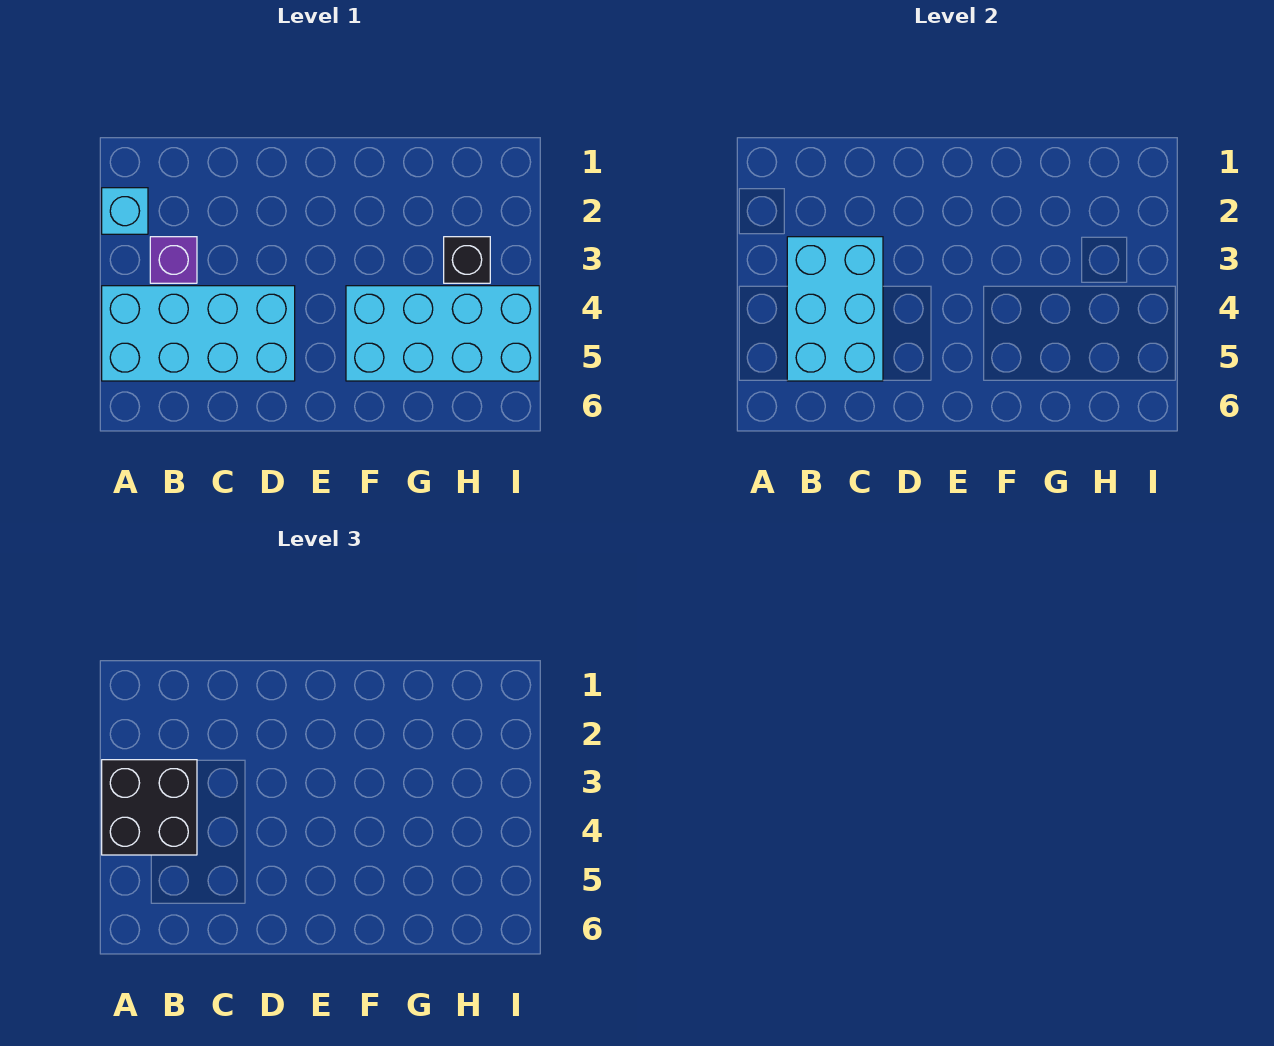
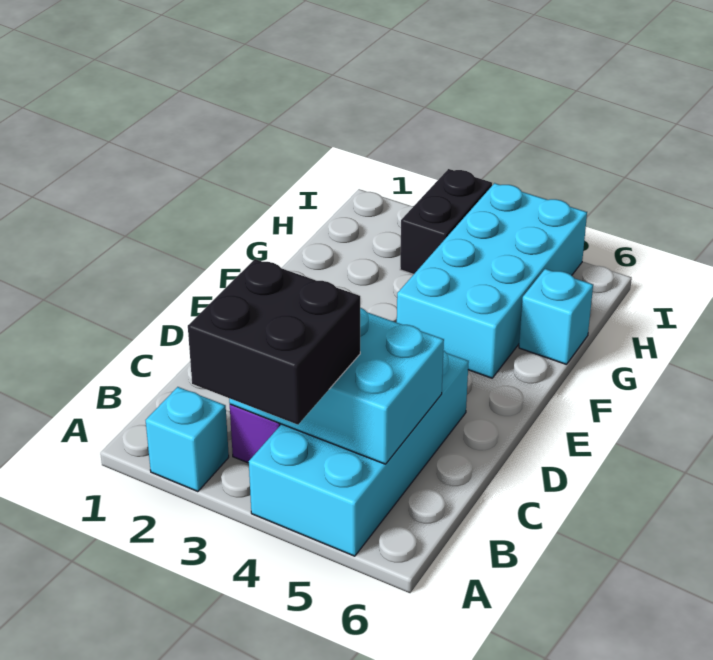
none -> cyan 1x1 brick [519,269,593,365]
black 1x1 brick [444,237,490,283] -> black 1x2 brick [400,169,492,274]

